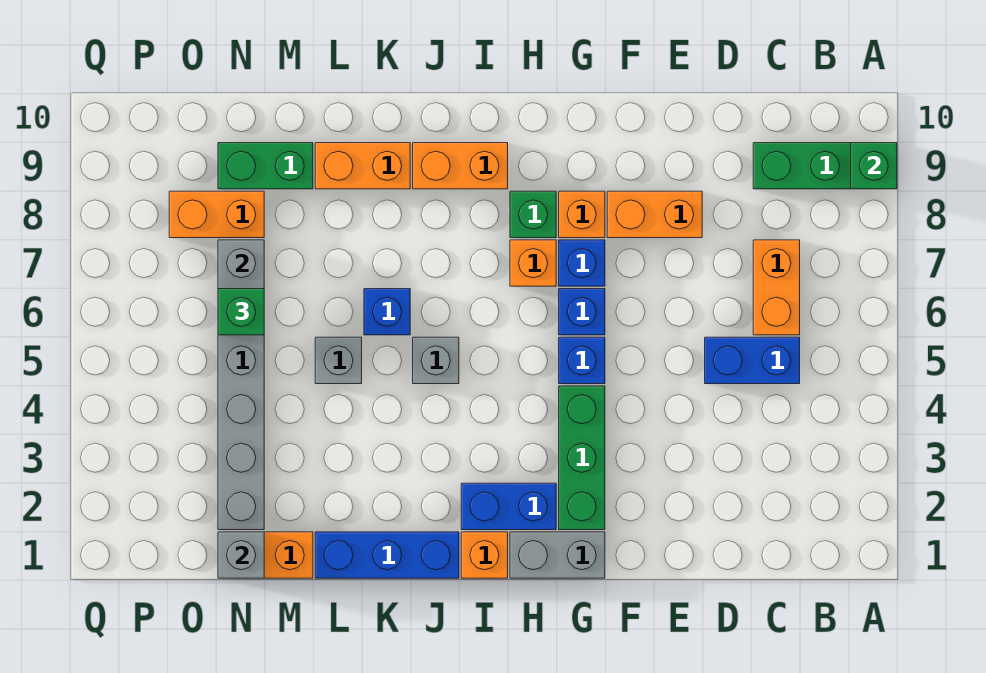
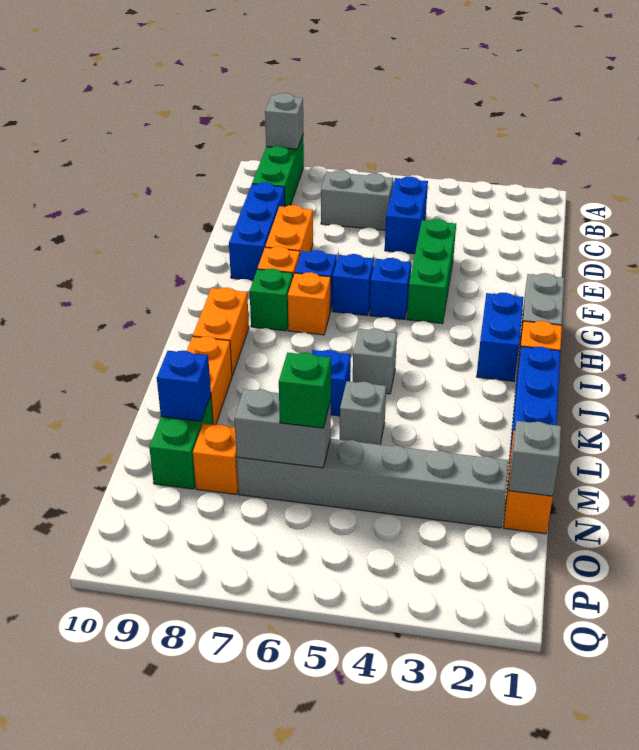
green 1x1 brick [851,143,897,189] -> grey 1x1 brick [265,93,303,149]
orange 1x2 brick [753,240,800,335] -> grey 1x2 brick [321,170,393,230]
none -> blue 1x3 brick [229,182,285,280]
green 1x3 brick [559,386,605,530] -> green 1x3 brick turned to [407,219,456,324]
none -> blue 1x1 brick [157,351,211,421]
orange 1x2 brick [169,191,264,238] -> orange 1x1 brick [193,423,238,495]

